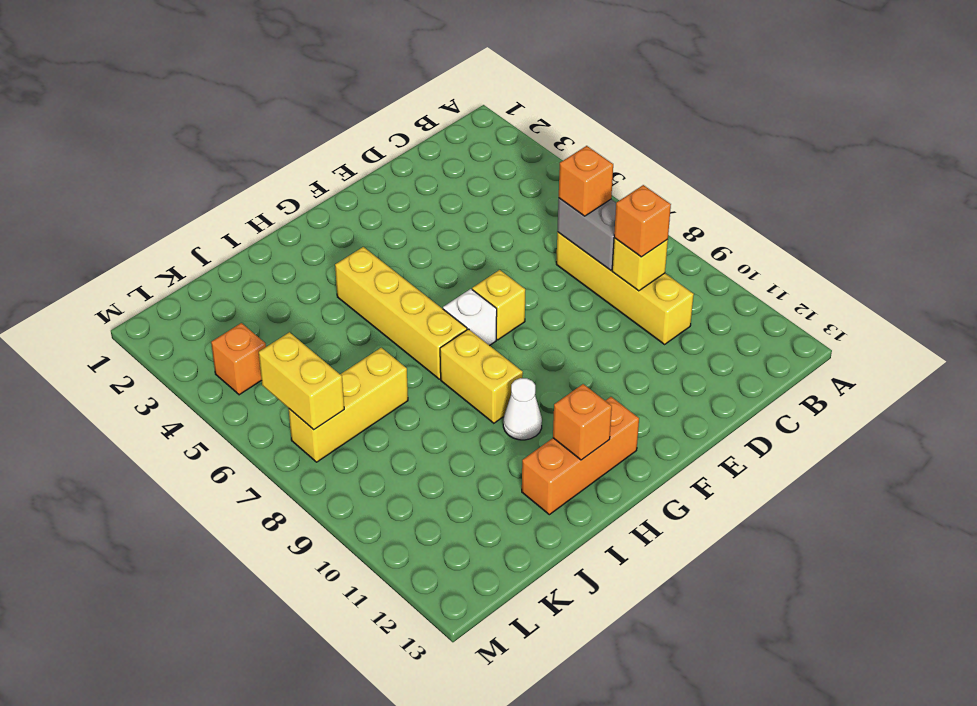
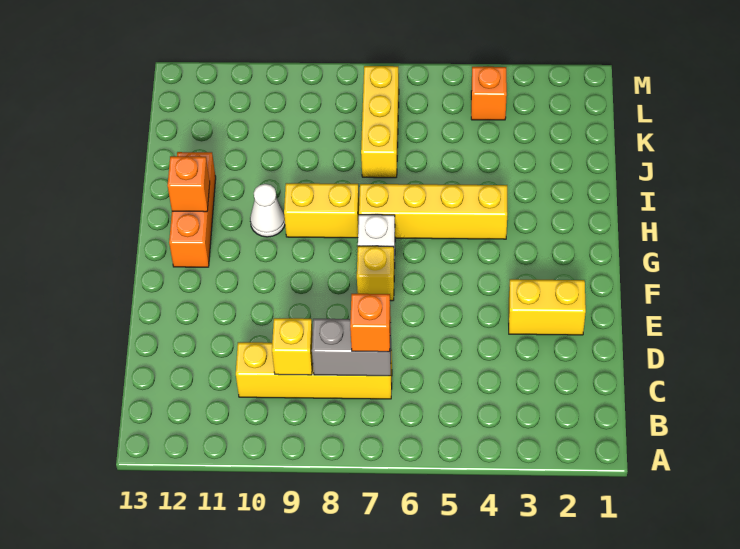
orange 1x1 brick [614,185,671,257] -> none
yellow 1x2 brick [259,332,344,430] -> yellow 1x2 brick moved to [509,279,586,335]

